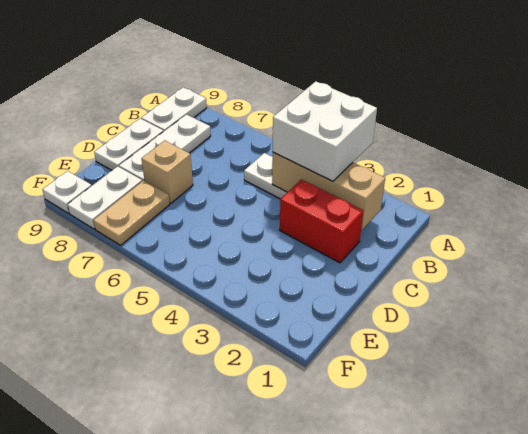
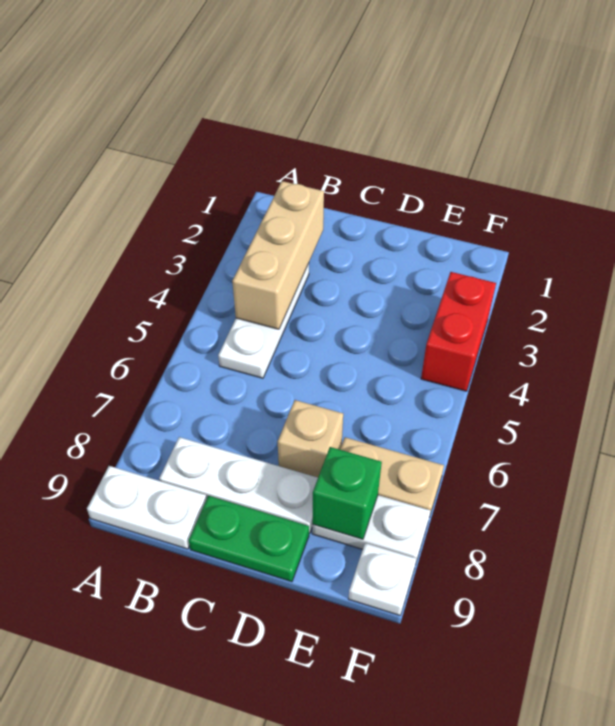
white 2x2 brick [273,81,377,181] -> none
red 1x2 brick [280,179,363,263] -> red 1x2 brick moved to [421,272,496,391]
white 1x2 plate [94,119,163,170] -> green 1x2 plate [189,496,309,582]
none -> green 1x1 brick [312,447,382,539]

